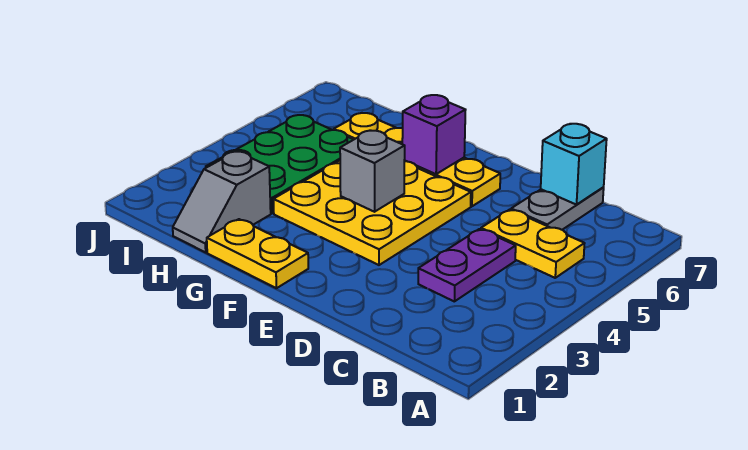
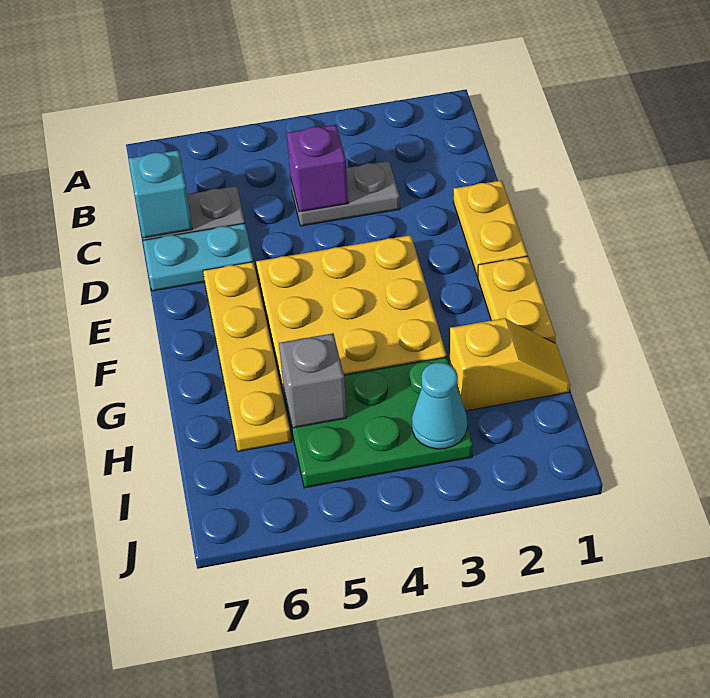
yellow 1x2 plate [481,210,585,278] -> yellow 1x2 plate moved to [454,180,528,277]
purple 1x2 plate [418,229,516,301] -> grey 1x2 plate [291,161,400,226]
none -> cyan 1x2 plate [143,223,253,291]
grey 1x1 brick [340,130,405,212] -> grey 1x1 brick moved to [279,333,347,428]
purple 1x1 brick [402,95,465,174] -> purple 1x1 brick moved to [287,125,348,212]
grey 1x2 slope [173,151,271,252] -> yellow 1x2 slope [450,318,570,411]
none -> cyan 1x1 cone [412,362,467,449]

